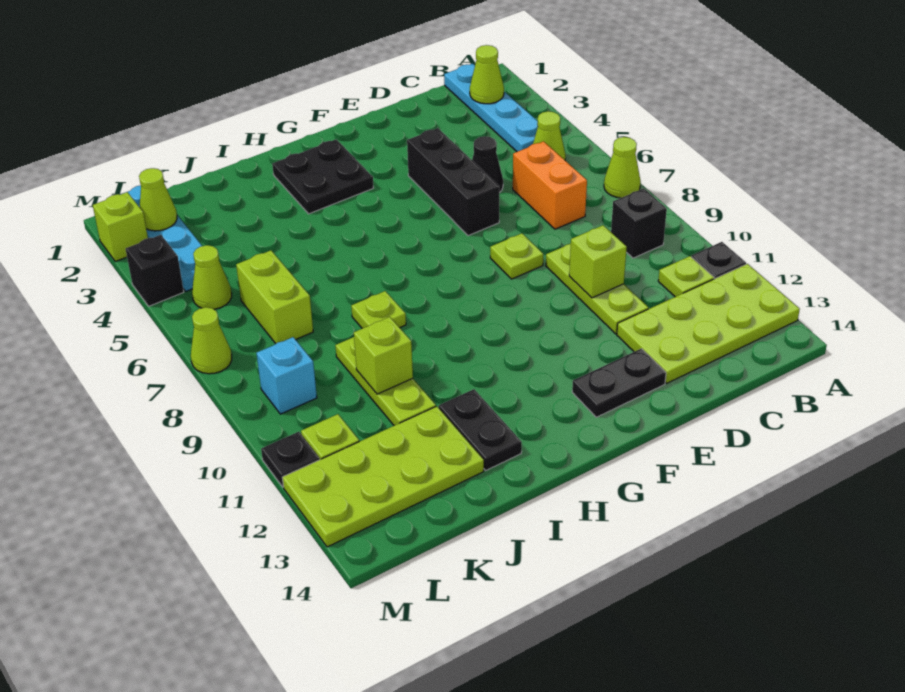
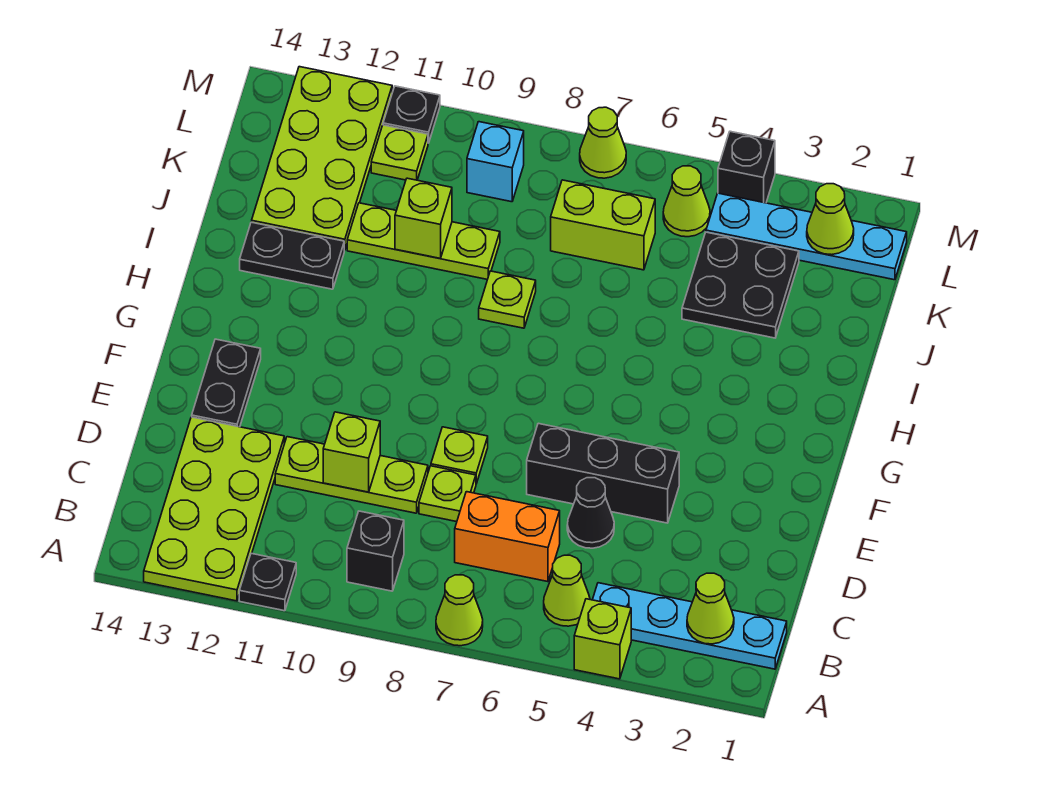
lime 1x1 plate [658,256,714,297] -> lime 1x1 plate moved to [419,466,476,522]
black 2x2 plate [272,139,373,214] -> black 2x2 plate moved to [682,232,799,338]
lime 1x1 brick [93,192,148,261] -> lime 1x1 brick moved to [574,599,631,679]

